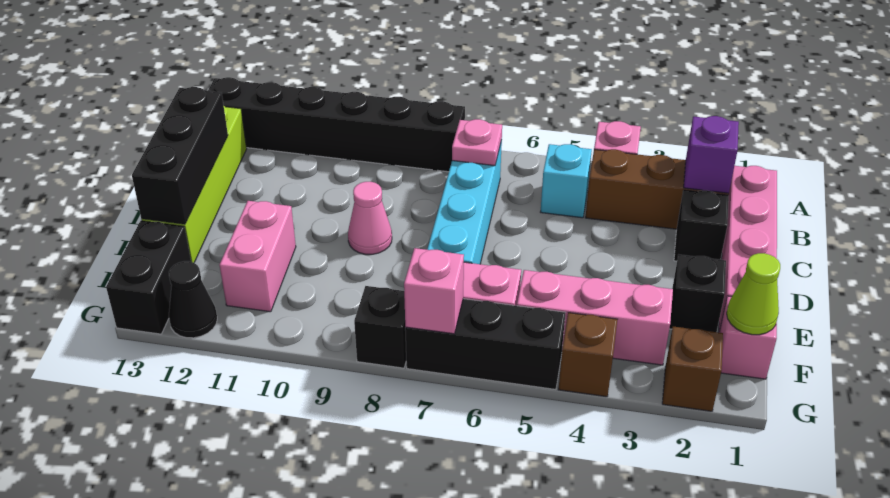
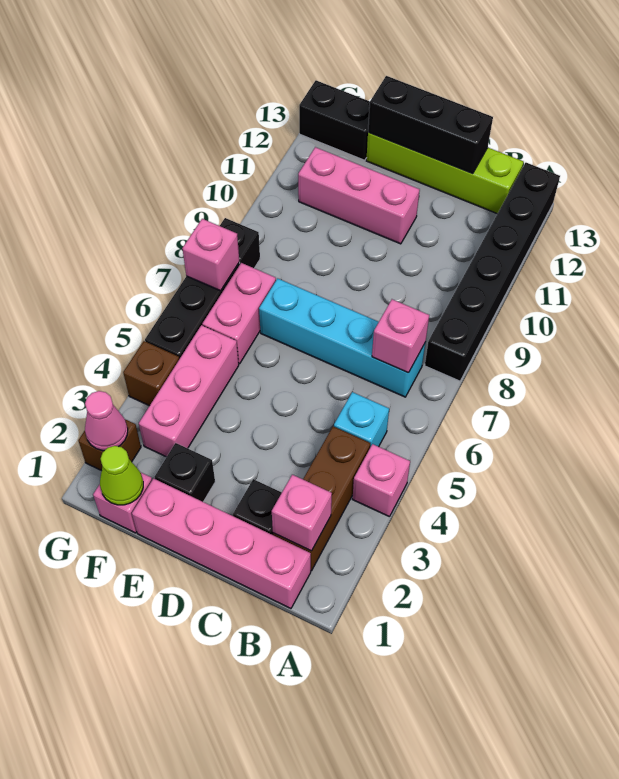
purple 1x1 brick [684,116,739,194] -> pink 1x1 brick [272,475,332,551]
pink 1x1 plate [452,119,502,166] -> pink 1x1 brick [372,299,429,373]
pink 1x1 cone [348,182,392,254] -> pink 1x1 cone moved to [85,391,128,451]
pink 1x2 brick [220,201,296,312] -> pink 1x3 brick [298,147,420,244]
black 1x1 cone [169,261,217,338] -> none

